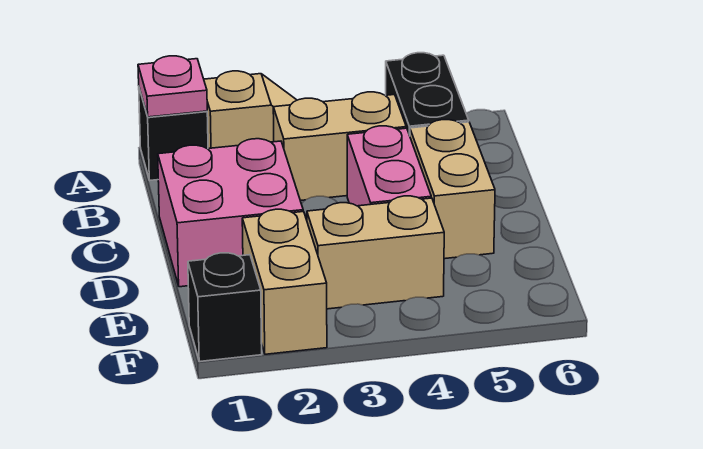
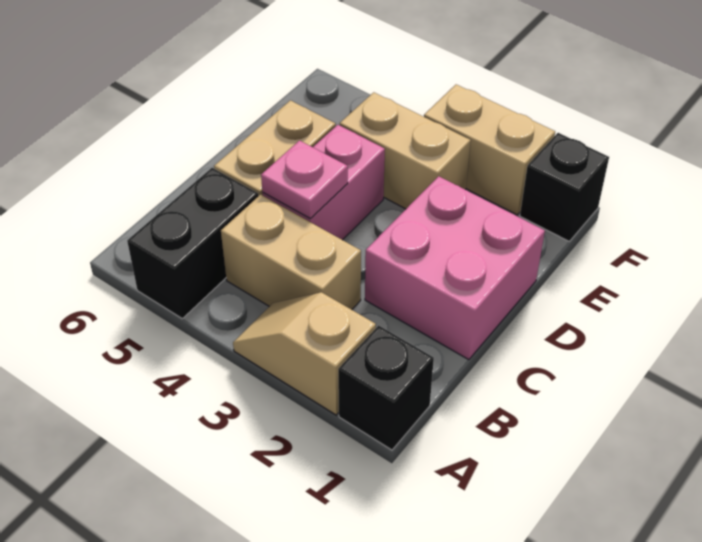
pink 1x1 plate [138,56,207,117] -> pink 1x1 plate moved to [261,141,348,218]
tan 1x2 brick [242,209,327,354] -> tan 1x2 brick turned to [424,85,555,215]

